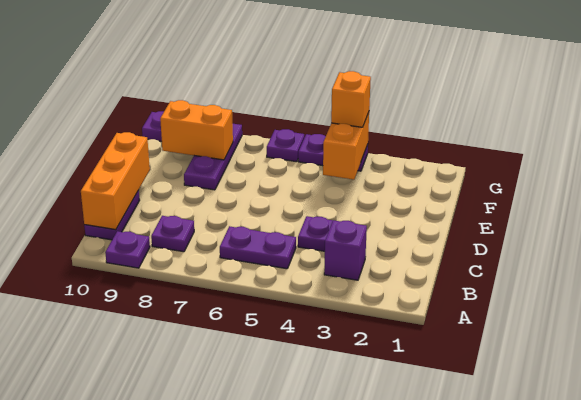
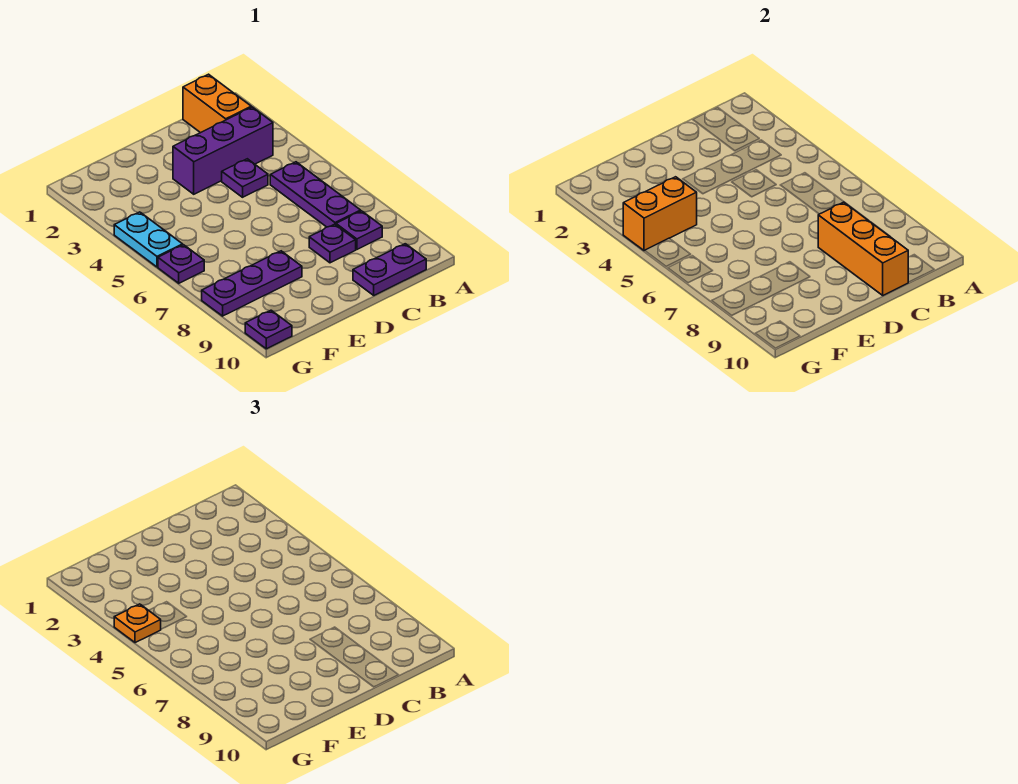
purple 1x1 plate [105,231,150,268] -> purple 1x1 plate moved to [309,224,356,263]
purple 1x1 brick [324,220,367,280] -> purple 1x3 brick [173,107,273,194]
purple 1x2 plate [220,226,296,269] -> purple 1x3 plate [270,162,361,227]
orange 1x3 brick [81,132,150,230] -> orange 1x3 brick turned to [818,202,908,295]
orange 1x2 brick [160,100,233,160] -> orange 1x2 brick moved to [183,74,251,133]
purple 1x2 plate [298,134,368,171] -> cyan 1x2 plate [114,212,183,267]
orange 1x1 brick [331,71,371,127] -> orange 1x1 plate [114,604,161,643]

